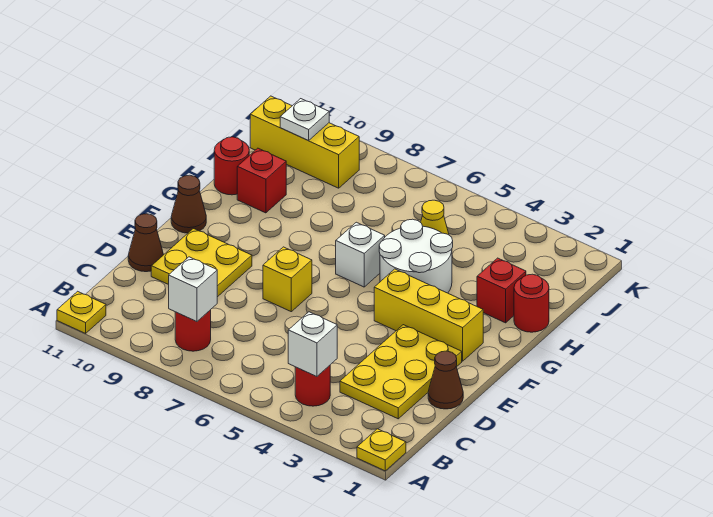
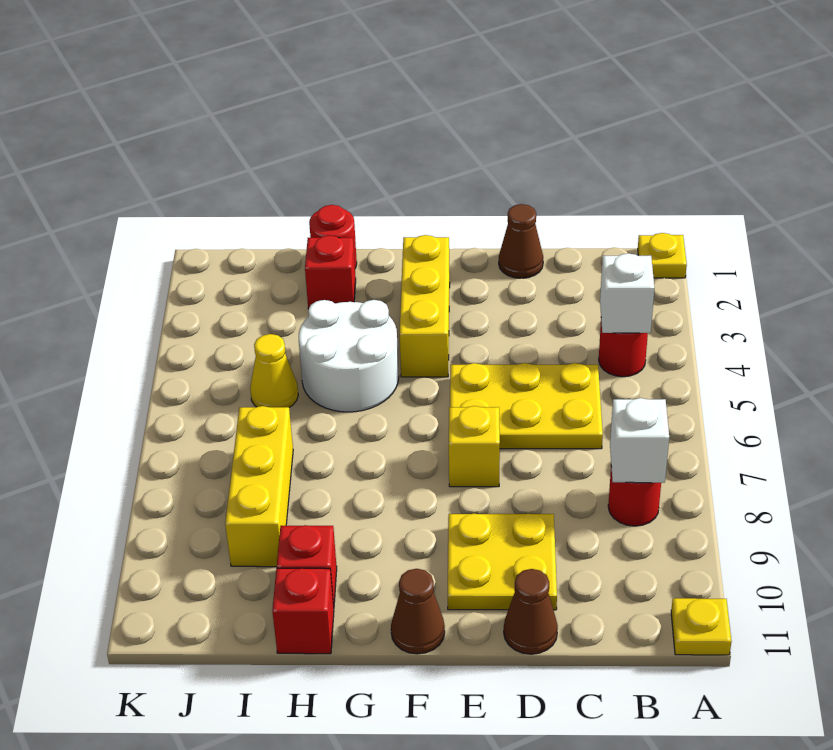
yellow 2x3 plate [340,325,462,419] -> yellow 2x3 plate moved to [450,363,603,449]
white 1x1 brick [336,222,385,287] -> none
red 1x1 round brick [214,137,249,195] -> red 1x1 brick [272,568,334,654]
yellow 1x3 brick [250,96,359,188] -> yellow 1x3 brick moved to [225,406,293,567]
white 1x1 plate [280,99,329,141] -> none

